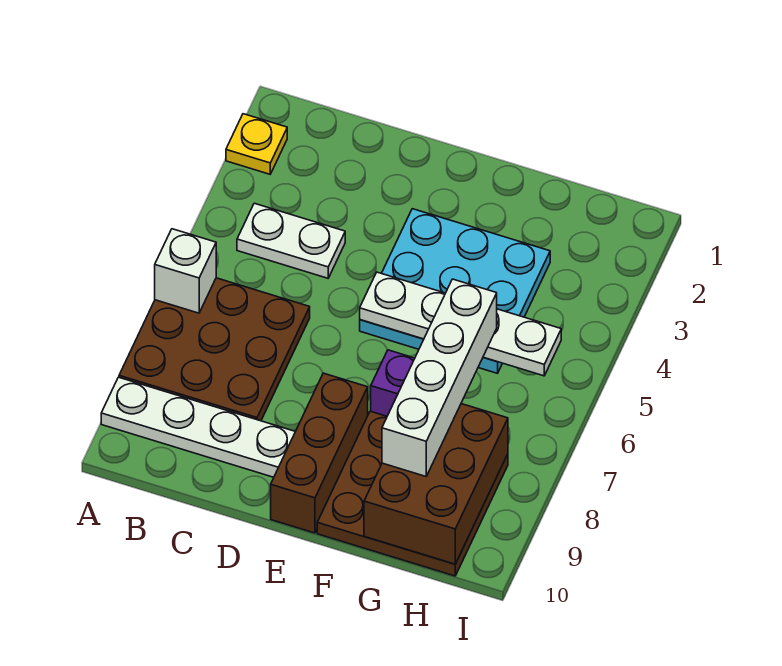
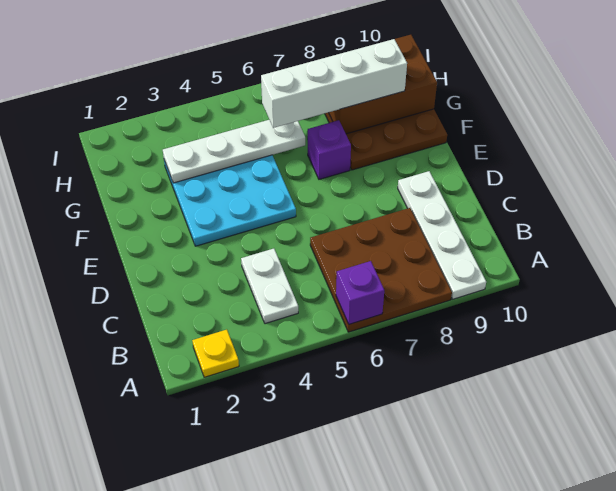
white 1x1 brick [155,229,216,313] -> purple 1x1 brick [336,261,384,324]
white 1x4 plate [360,272,561,376] -> white 1x4 plate turned to [163,120,305,183]
brown 1x3 brick [271,373,368,533] -> none

